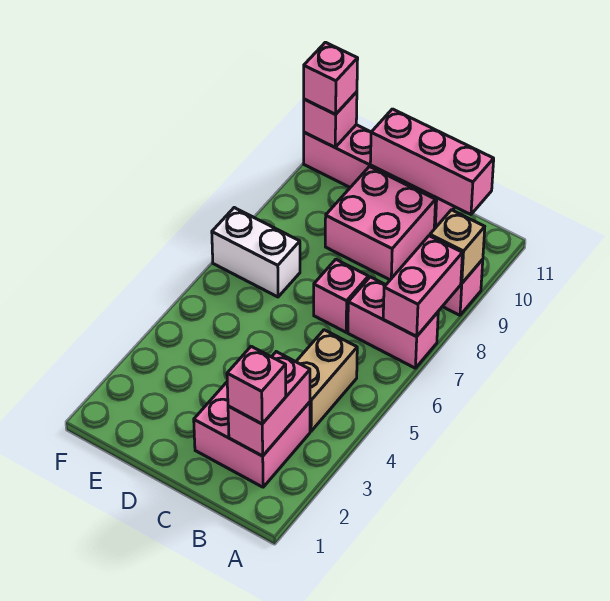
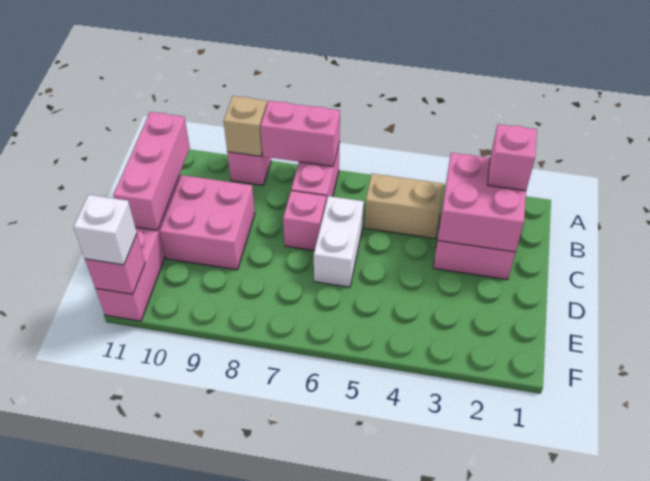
pink 1x2 brick [228,352,310,456] -> pink 2x2 brick [438,153,526,252]
white 1x2 brick [212,208,300,297] -> white 1x2 brick moved to [314,196,364,287]
pink 1x1 brick [304,42,358,114] -> white 1x1 brick [73,195,137,265]

